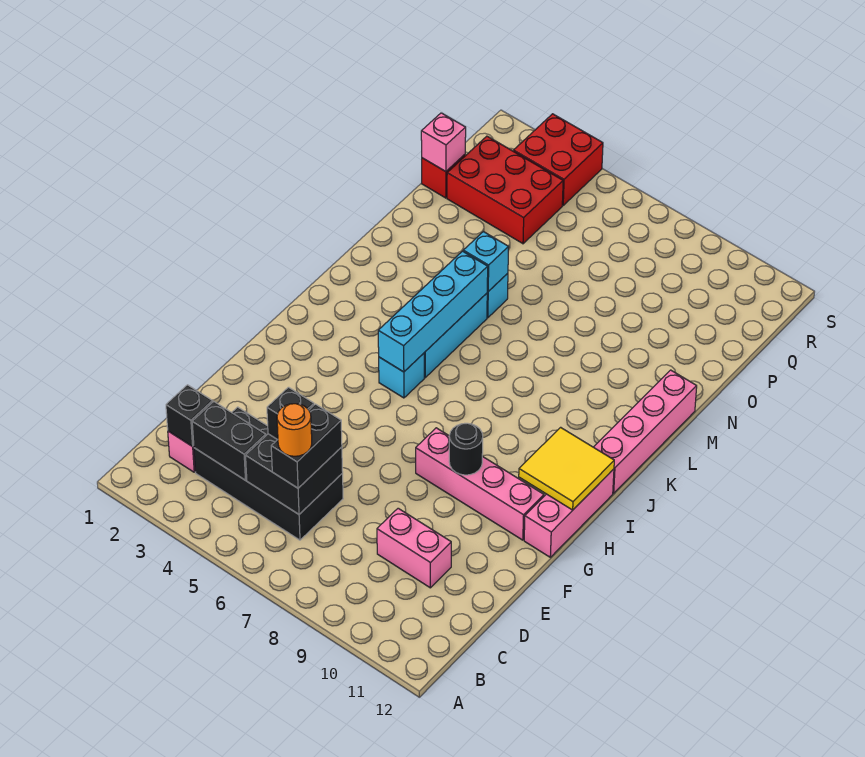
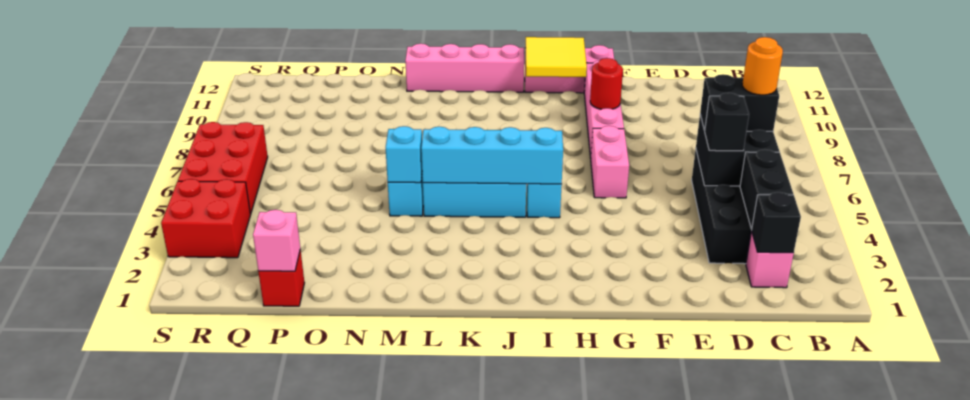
pink 1x2 brick [377,508,451,588] -> pink 1x2 brick moved to [591,126,629,198]
black 1x1 round brick [449,423,483,475] -> red 1x1 round brick [590,58,623,109]
red 2x3 brick [447,136,563,244] -> red 2x3 brick moved to [178,122,268,214]

